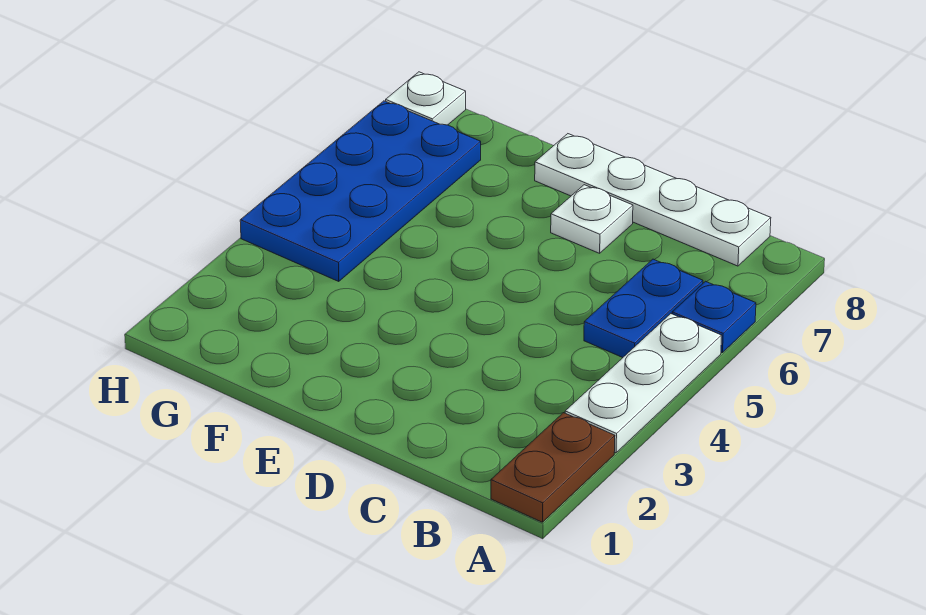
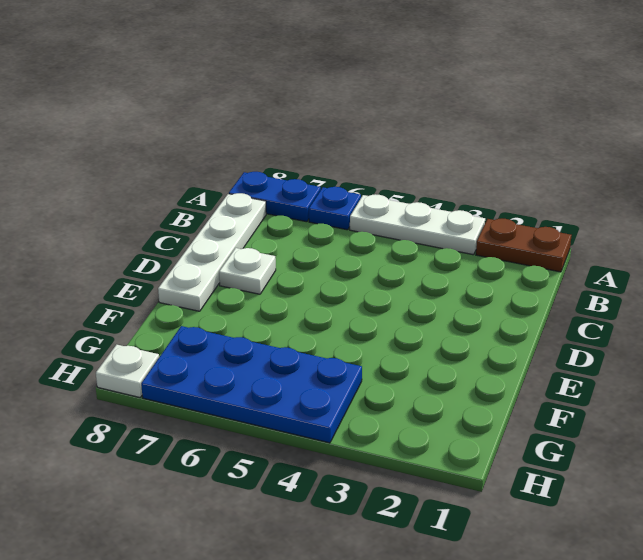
blue 1x2 plate [584,259,703,358] -> blue 1x2 plate moved to [229,172,321,222]

